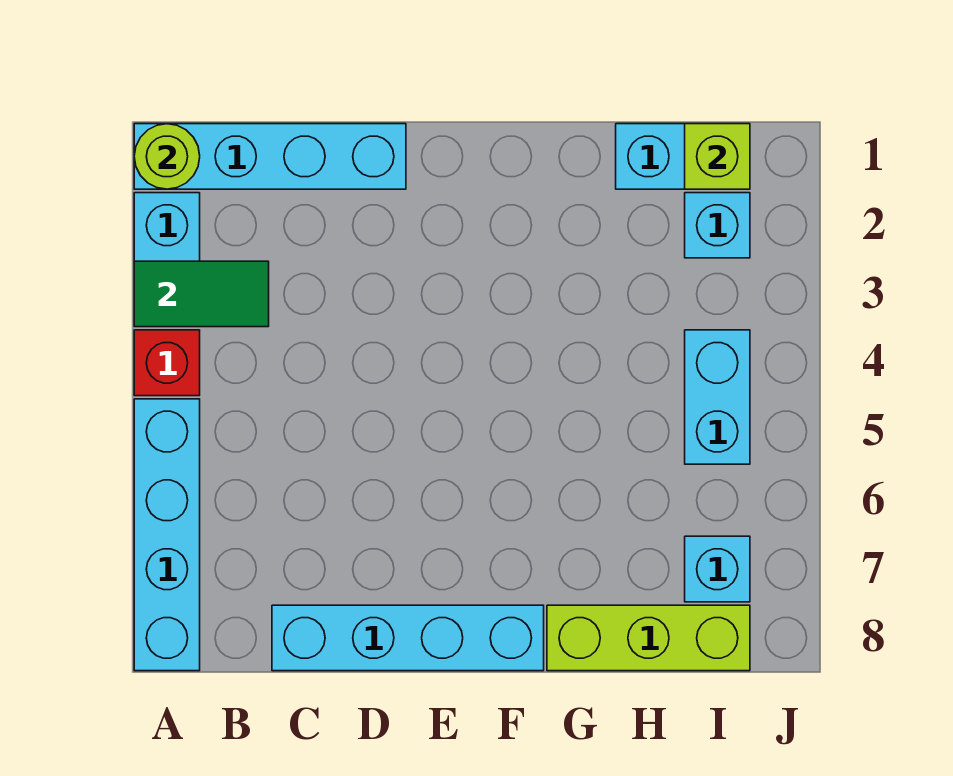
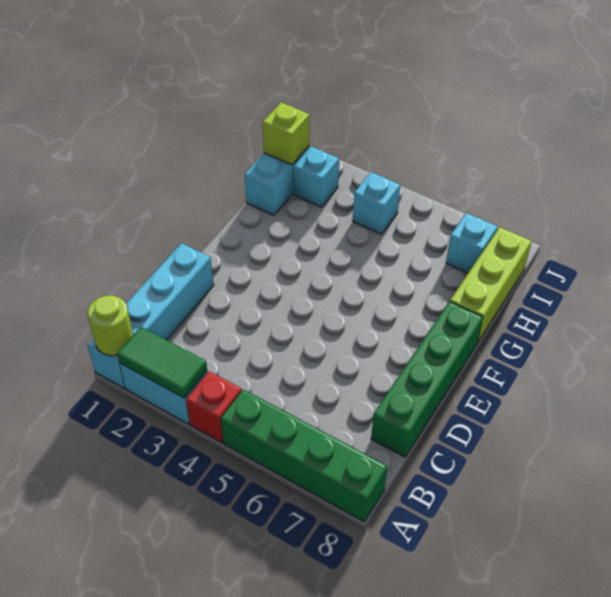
green 1x2 tile [134,261,269,327] -> green 1x2 tile turned to [117,327,207,398]
cyan 1x4 brick [134,399,200,671] -> green 1x4 brick [221,389,387,522]
cyan 1x4 brick [272,605,544,671] -> green 1x4 brick [371,302,483,457]
cyan 1x2 brick [685,330,750,464] -> cyan 1x1 brick [353,172,400,234]

